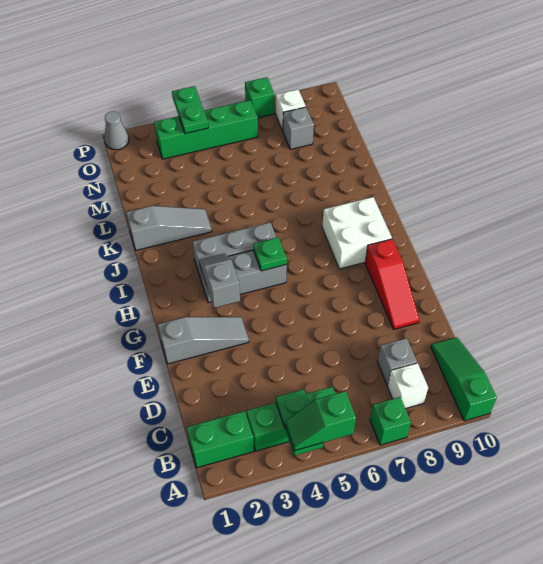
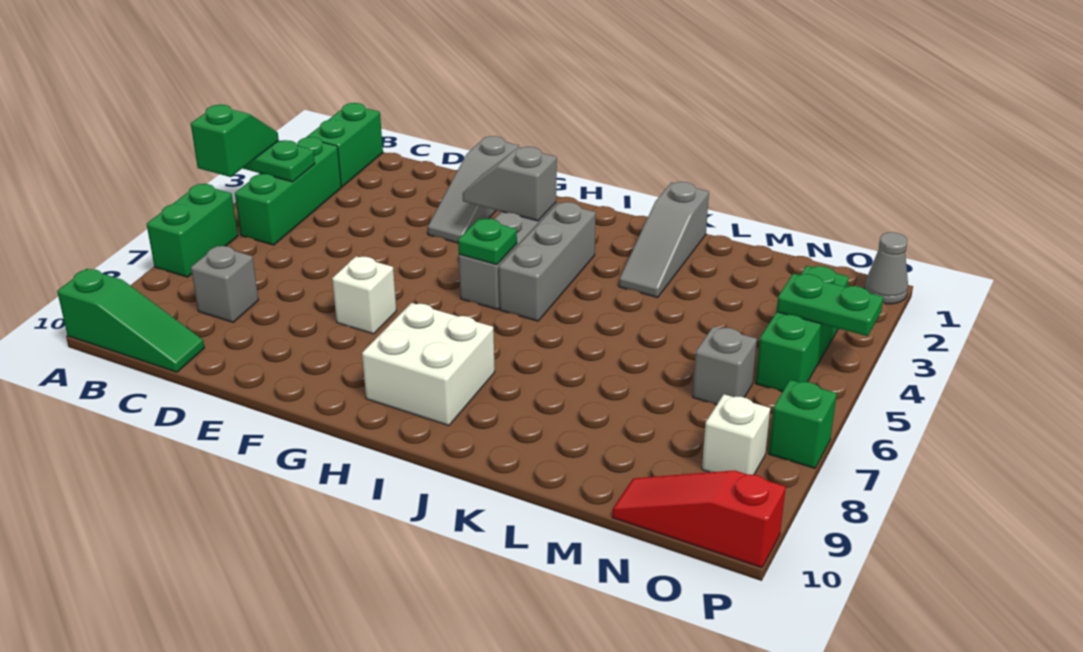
green 1x1 brick [370,397,411,445] -> green 1x2 brick [147,184,238,277]
white 1x1 brick [388,363,428,409] -> white 1x1 brick moved to [332,256,396,334]
red 1x3 slope [365,239,419,329] -> red 1x3 slope moved to [612,471,786,568]
grey 1x2 slope [199,253,240,308] -> grey 1x2 slope turned to [463,147,557,221]
grey 1x1 brick [283,107,314,149] -> grey 1x1 brick moved to [693,327,757,405]
green 1x4 brick [154,100,258,159] -> green 1x3 brick [755,266,849,392]

